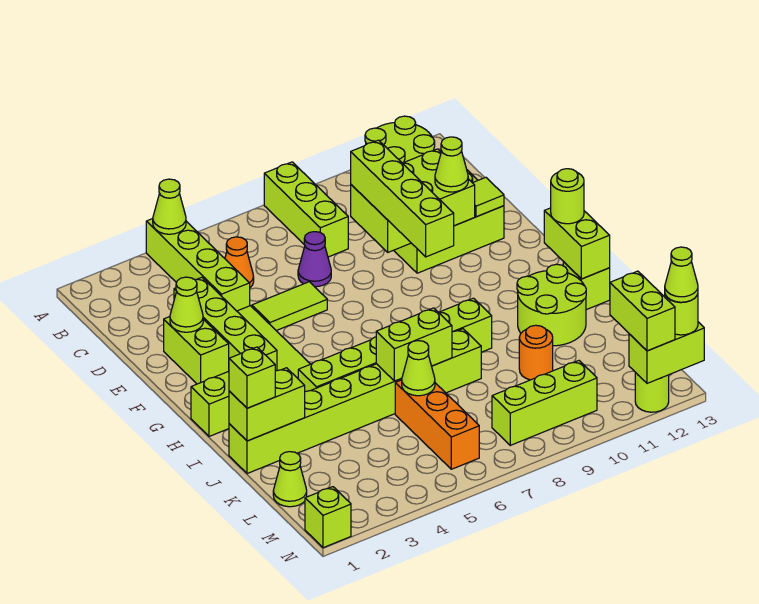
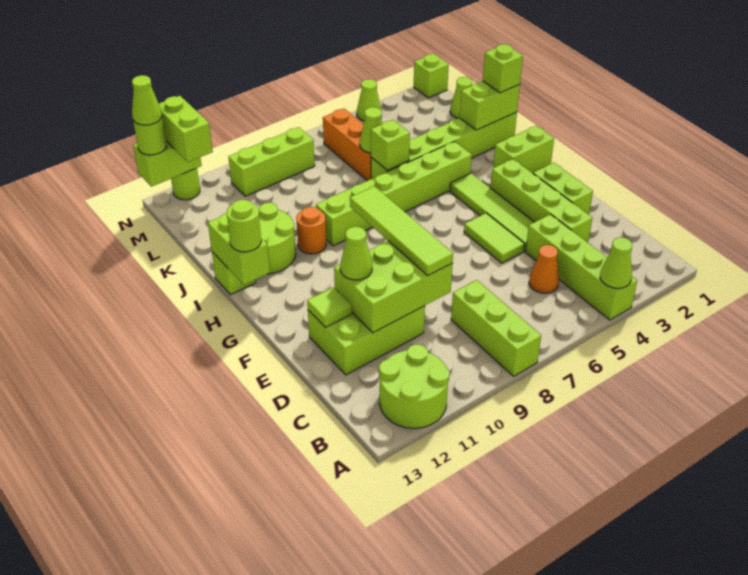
purple 1x1 cone [298,232,331,287] -> none
lime 1x4 brick [351,140,454,257] -> lime 1x4 tile [350,186,453,275]
lime 1x1 cone [170,277,203,332] -> lime 1x1 cone moved to [357,79,381,121]
lime 1x2 tile [252,282,327,331] -> lime 1x2 tile turned to [464,213,524,263]
lime 1x8 brick [229,329,481,474] -> lime 1x6 brick [371,112,517,179]
lime 1x2 brick [376,308,452,381] -> lime 1x1 brick [371,120,410,170]
orange 1x1 round brick [519,325,553,380] -> orange 1x1 round brick moved to [296,207,326,254]

